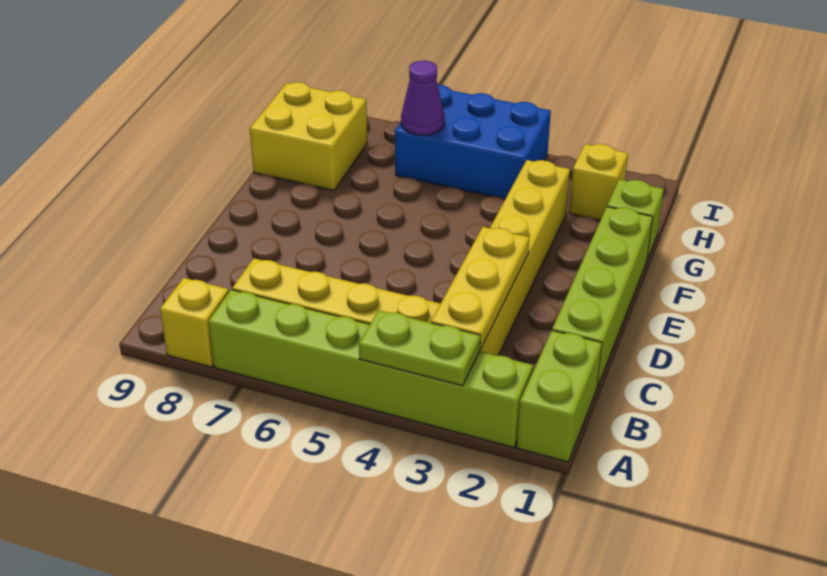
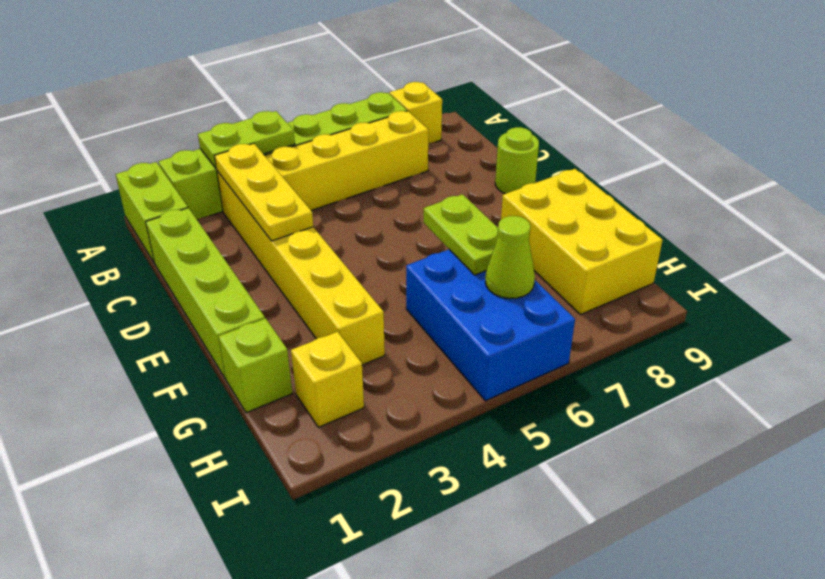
none -> lime 1x1 round brick [495,127,539,194]
none -> lime 1x2 plate [424,194,498,275]
yellow 2x2 brick [250,82,367,190] -> yellow 2x3 brick [501,169,663,315]
blue 2x3 brick [395,85,551,199] -> blue 2x3 brick turned to [406,249,575,401]
purple 1x1 cone [401,61,445,135] -> lime 1x1 cone [485,216,535,299]

